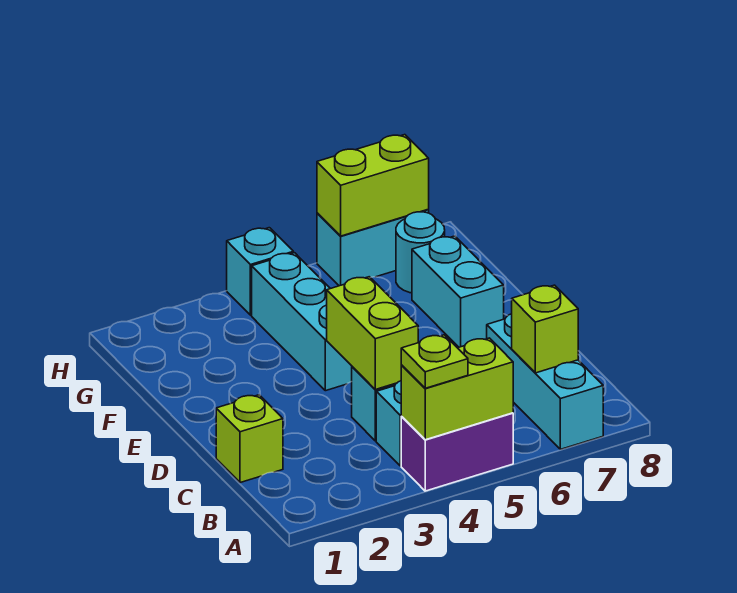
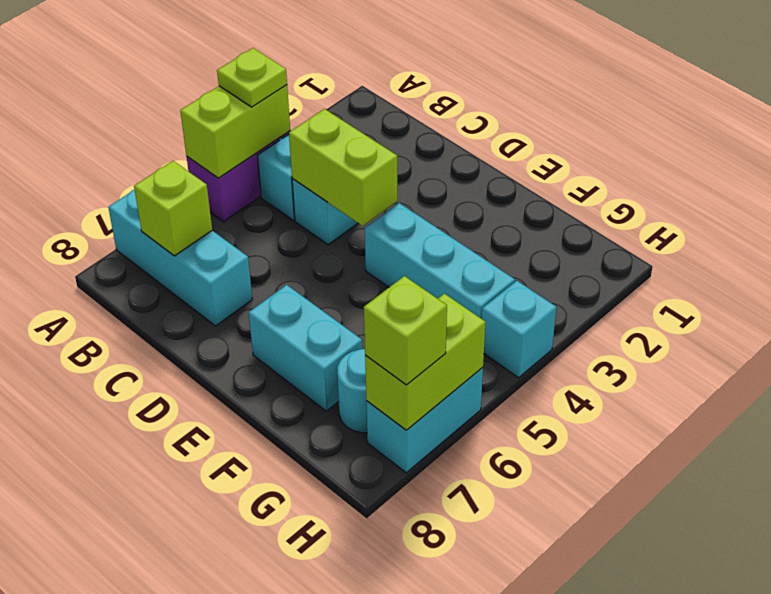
lime 1x1 brick [216,395,283,483] -> lime 1x1 brick moved to [364,276,447,385]

